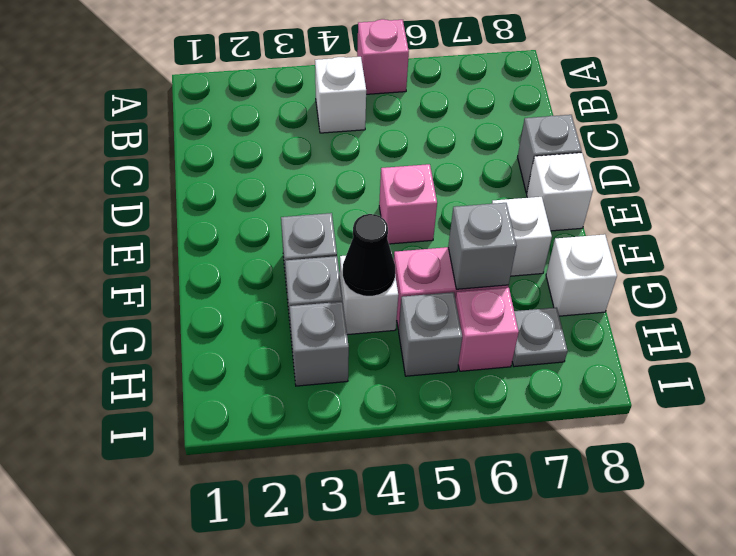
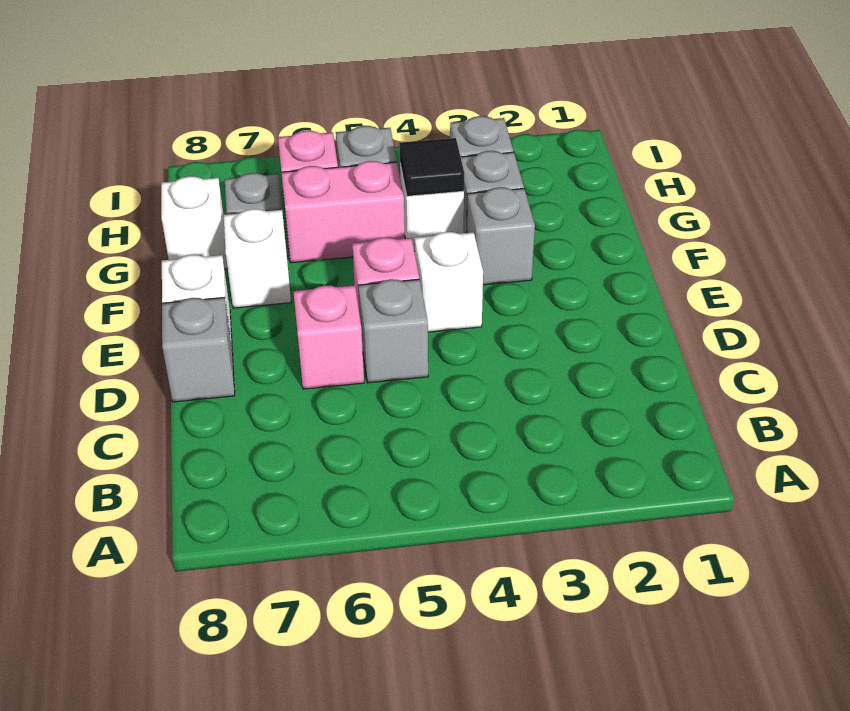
pink 1x1 brick [357,19,409,94] -> pink 1x1 brick moved to [293,285,364,389]
white 1x1 brick [315,57,366,133] -> white 1x1 brick moved to [415,232,483,332]
black 1x1 cone [343,214,395,296] -> black 1x1 tile [400,138,464,196]
grey 1x1 brick [448,203,516,289] -> grey 1x1 brick moved to [358,279,428,383]

